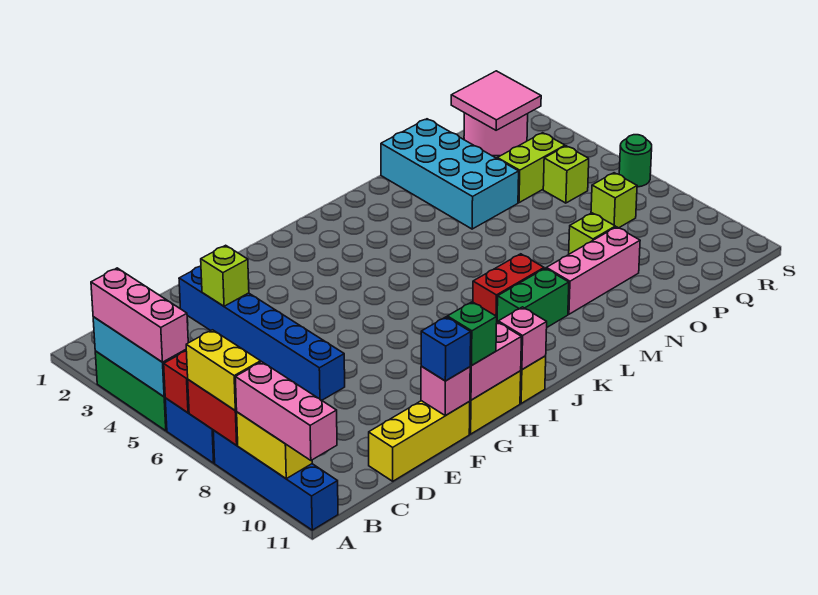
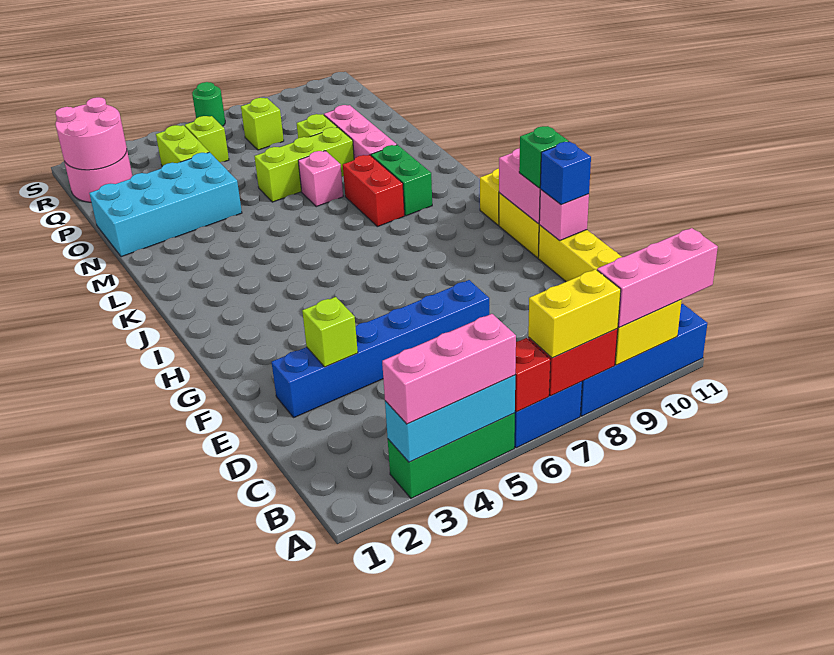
pink 1x1 brick [498,307,547,370] -> pink 1x1 brick moved to [298,151,343,207]
none -> lime 1x3 brick [254,127,354,202]
pink 2x2 tile [451,71,541,130] -> pink 2x2 round brick [55,97,127,170]

